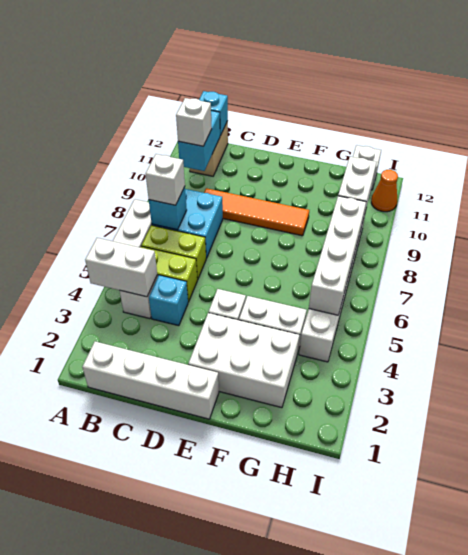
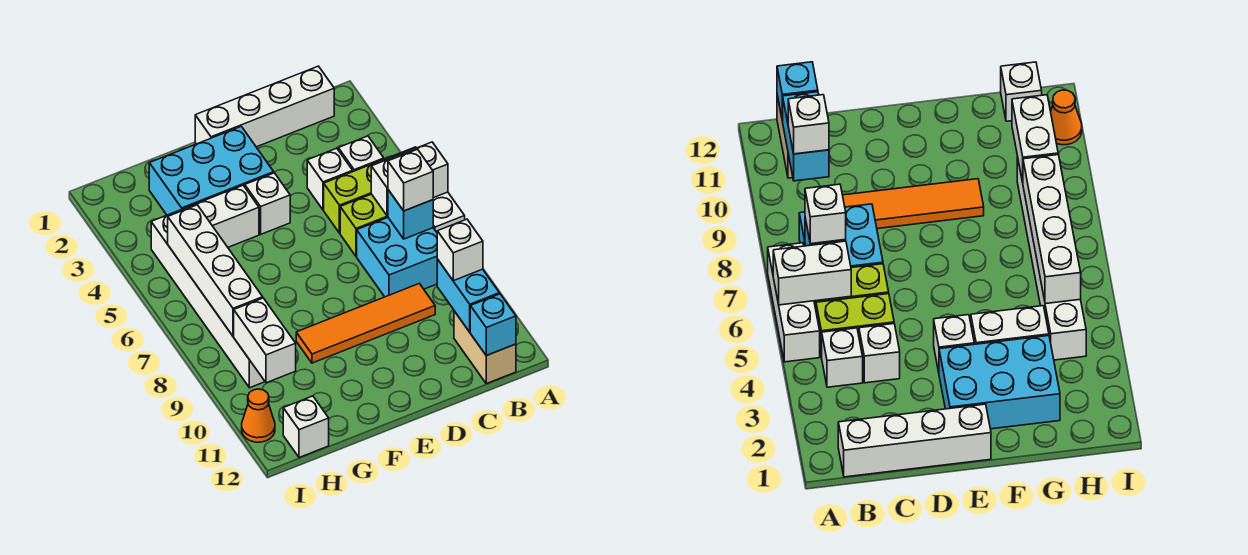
white 1x2 brick [85,238,157,297] -> white 1x2 brick moved to [371,142,448,216]
cyan 1x1 brick [149,275,188,326] -> white 1x1 brick [307,148,353,210]
white 2x3 brick [188,313,299,408] -> cyan 2x3 brick [149,126,274,215]

